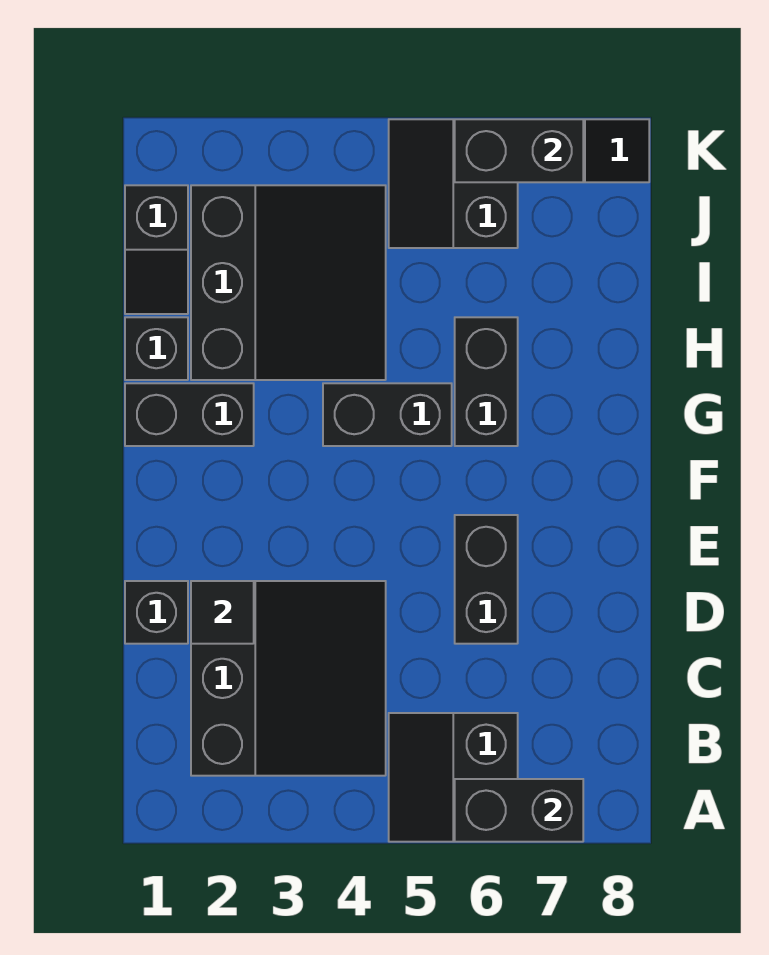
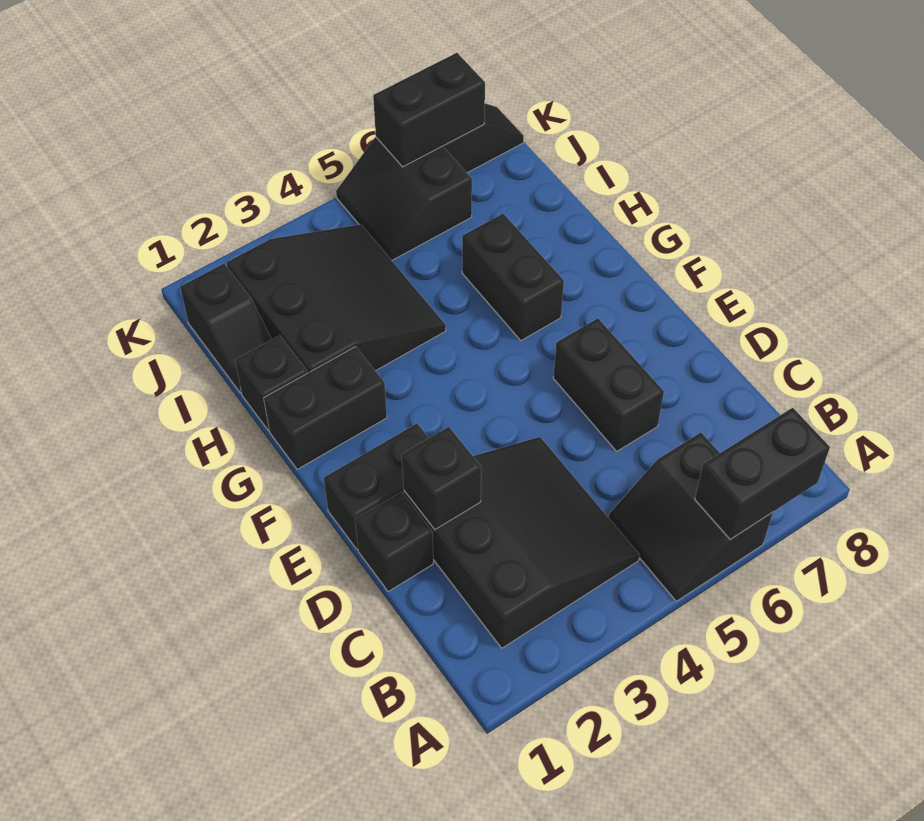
black 1x1 tile [191,581,254,644] -> black 1x1 brick [402,427,481,530]
black 1x2 brick [323,383,452,446] -> black 1x2 brick moved to [324,424,429,550]

